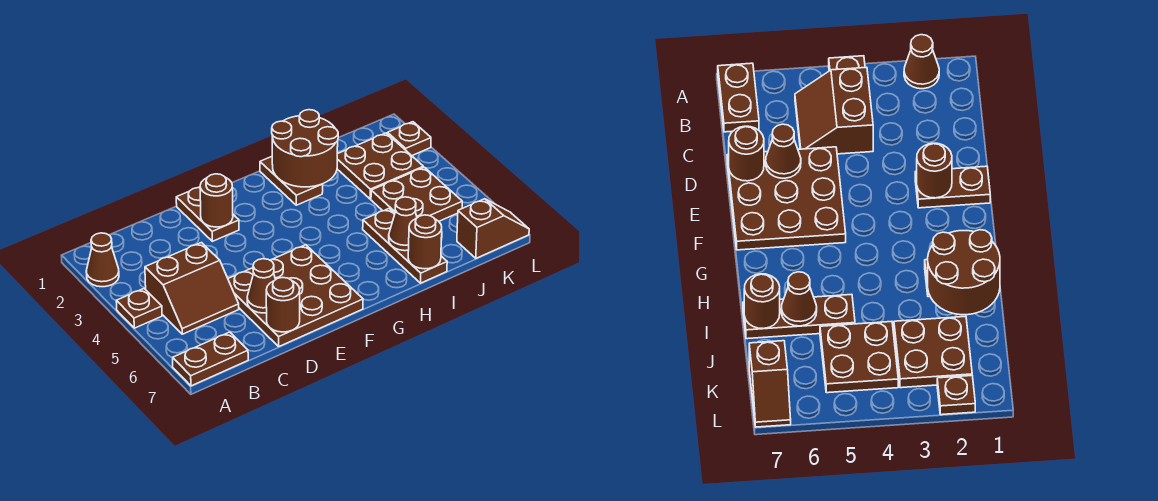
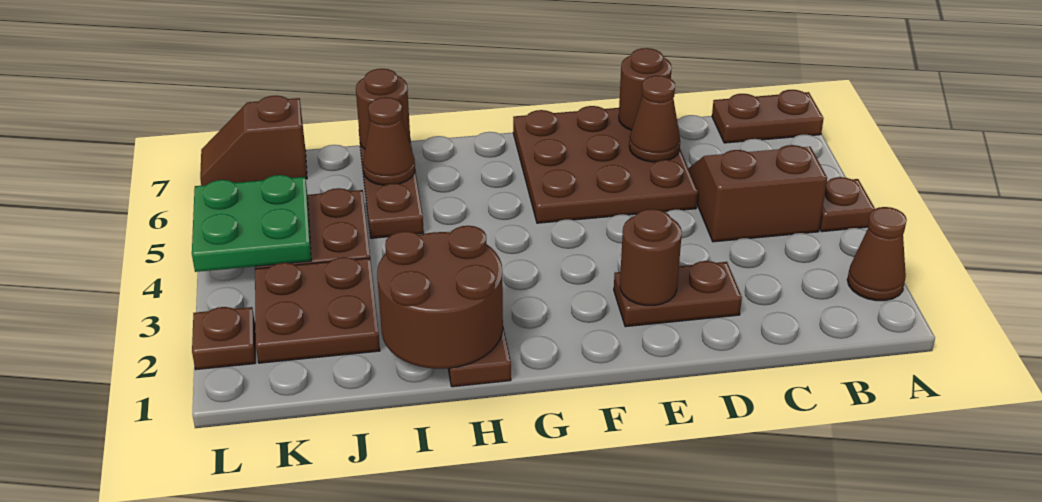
brown 1x2 plate [176,187,239,241] -> brown 1x2 plate turned to [614,261,742,327]
none -> green 2x2 plate [192,175,311,272]

